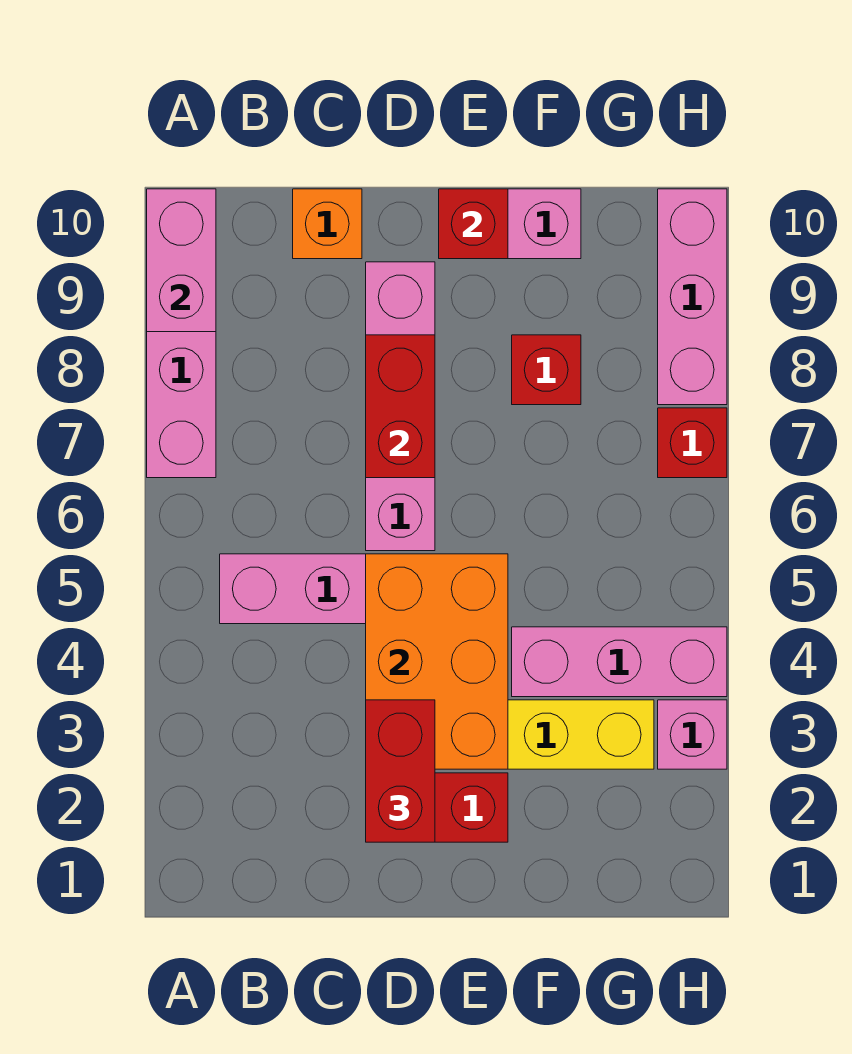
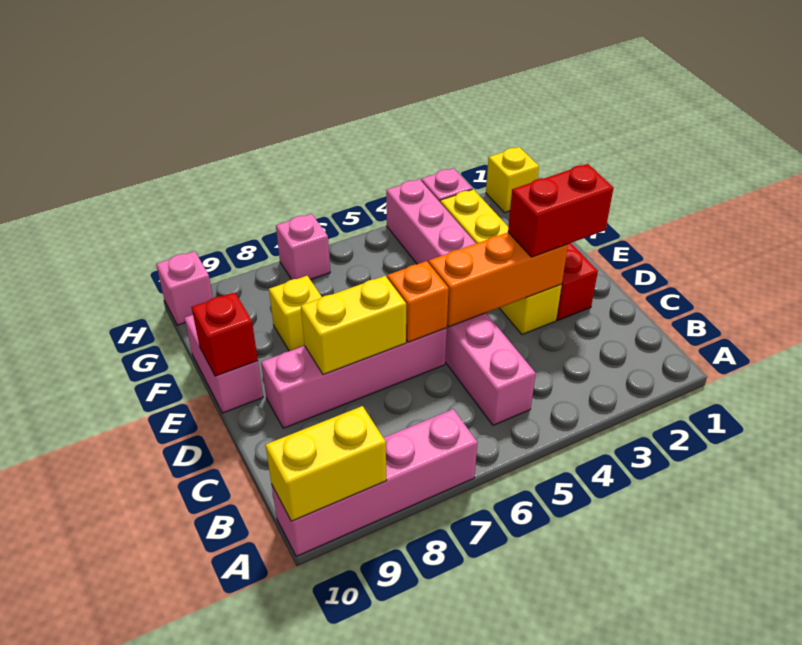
pink 1x2 brick [147,189,216,332] -> yellow 1x2 brick [265,406,387,521]
orange 1x1 brick [293,189,362,259] -> orange 1x1 brick moved to [387,261,449,342]
orange 2x3 brick [366,554,508,769] -> orange 1x3 brick [429,233,568,327]
red 1x2 brick [366,335,435,478] -> yellow 1x2 brick [301,276,406,375]
red 1x1 brick [512,335,581,405] -> yellow 1x1 brick [269,276,322,351]
none -> yellow 1x1 brick [486,147,539,213]
red 1x1 brick [658,408,727,478] -> pink 1x1 brick [276,214,330,280]
pink 1x3 brick [658,189,727,405] -> pink 1x1 brick [156,251,213,325]

